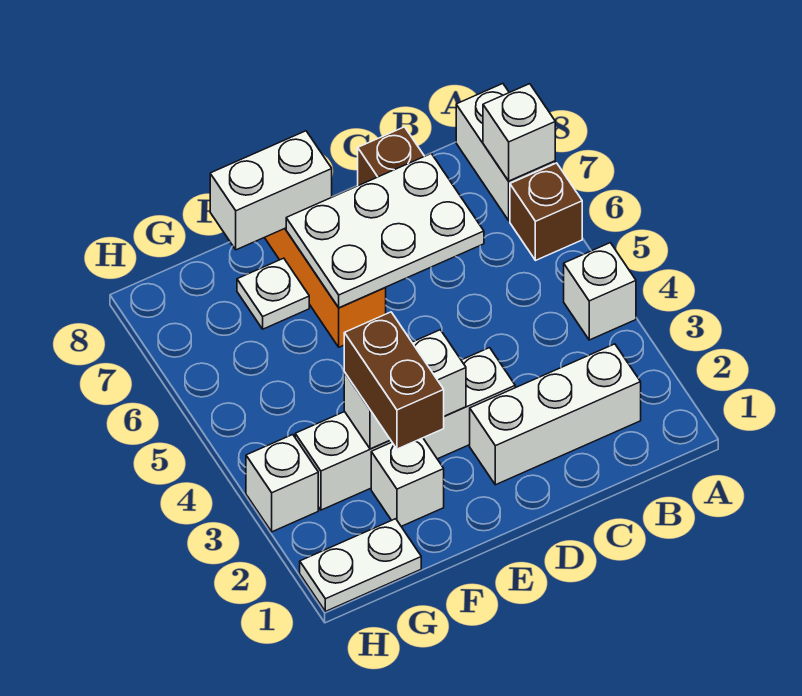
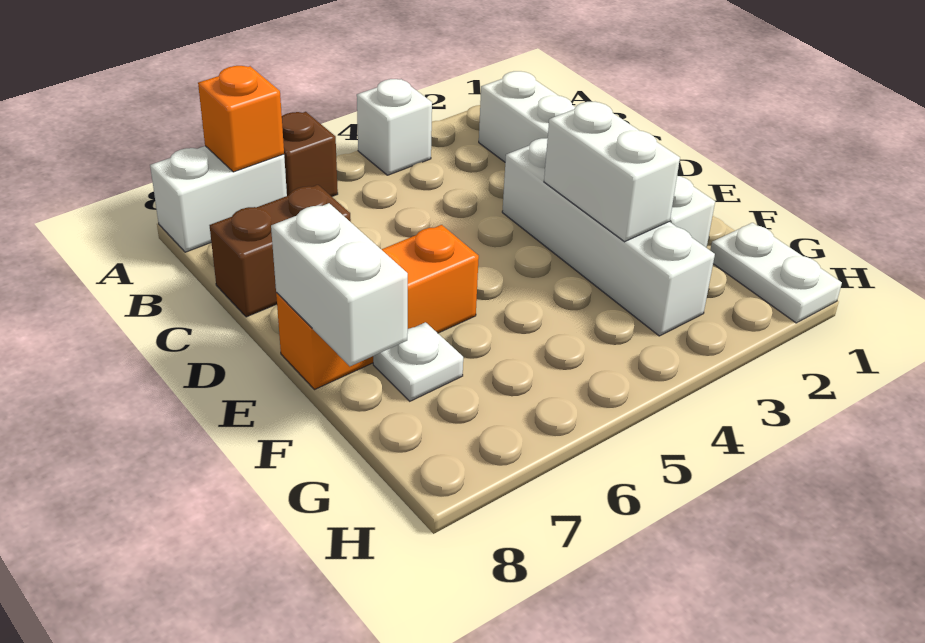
white 1x1 brick [483,84,555,181] -> orange 1x1 brick [198,66,284,172]
white 2x3 plate [286,154,484,308] -> none
brown 1x2 brick [344,312,444,449] -> none
white 1x1 brick [246,435,318,532] -> none

